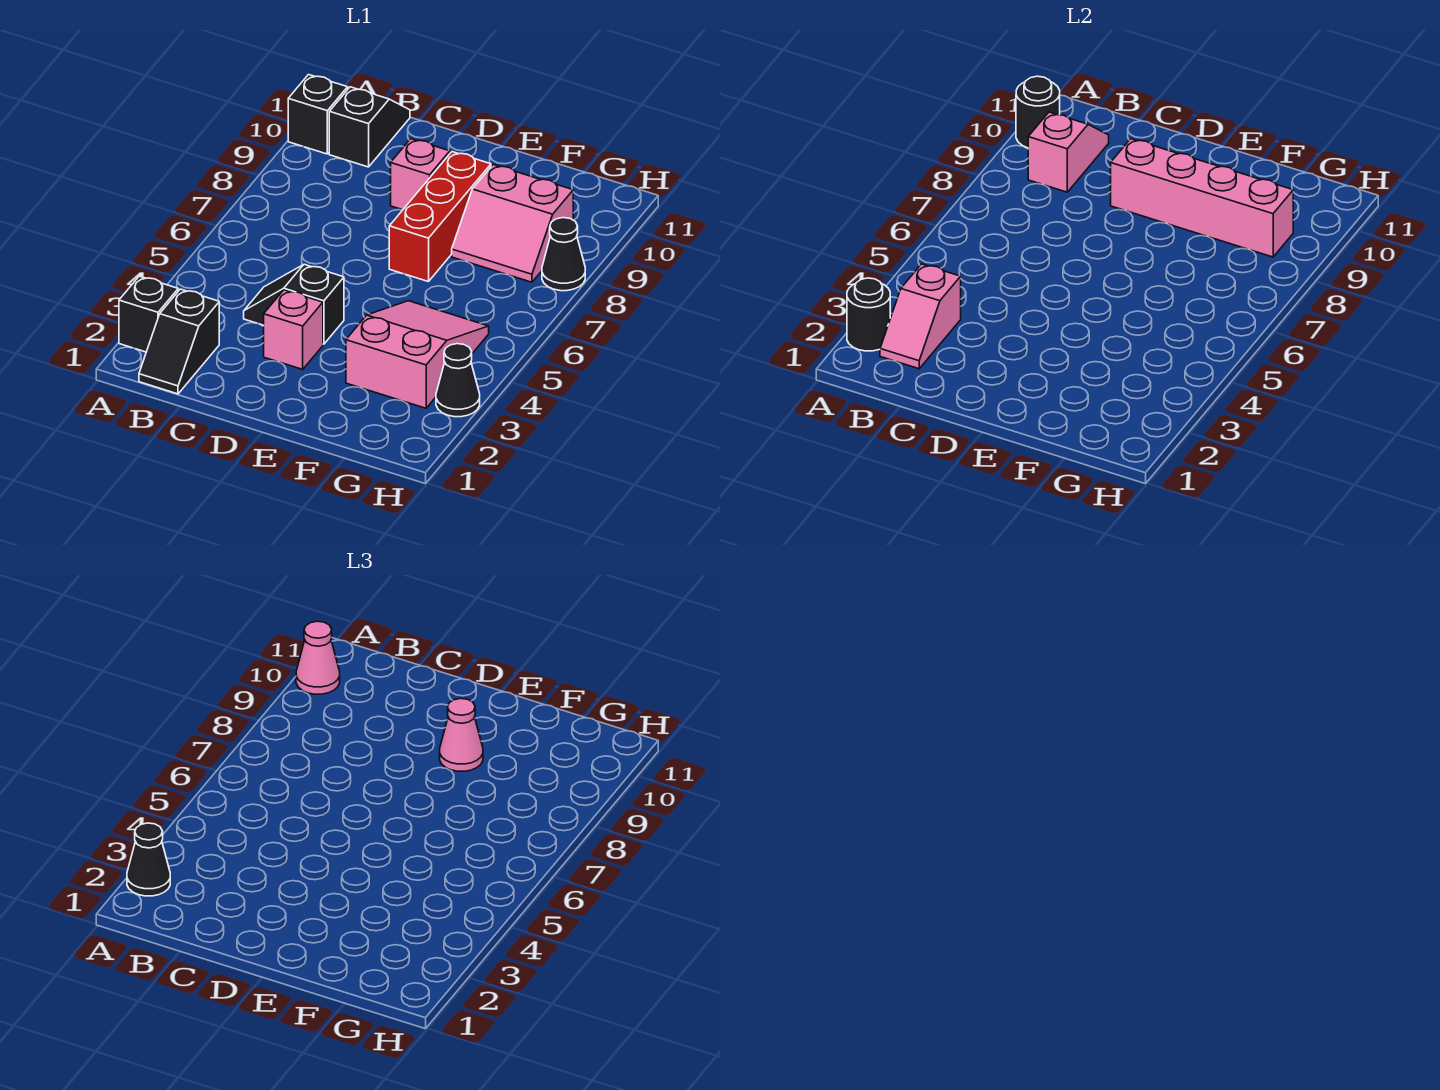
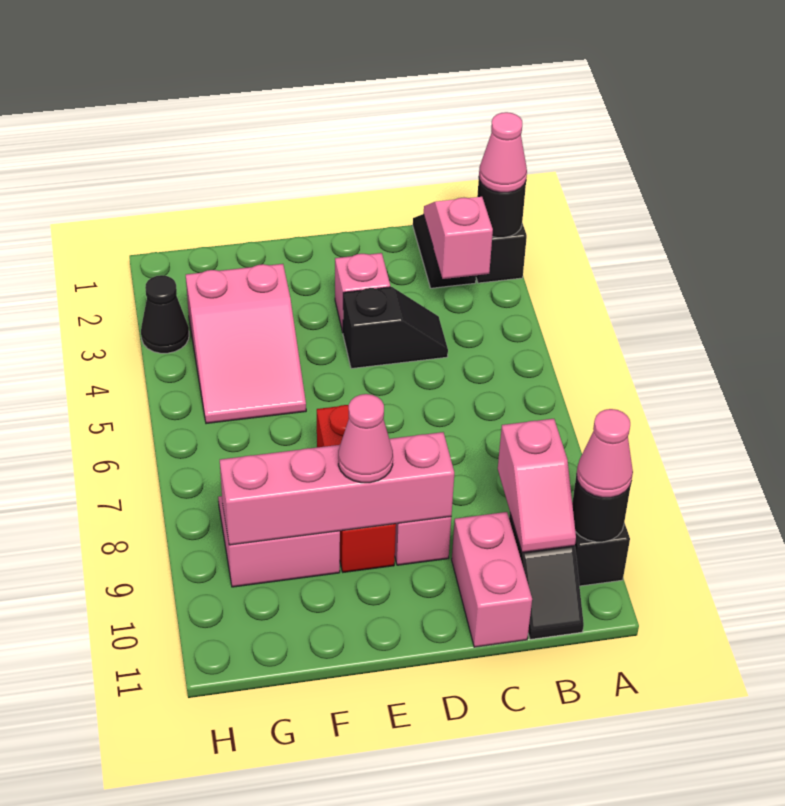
black 1x1 cone [127,823,170,896] -> pink 1x1 cone [479,112,527,193]
none -> pink 1x2 brick [452,512,532,647]
black 1x1 cone [542,218,585,291] -> none

